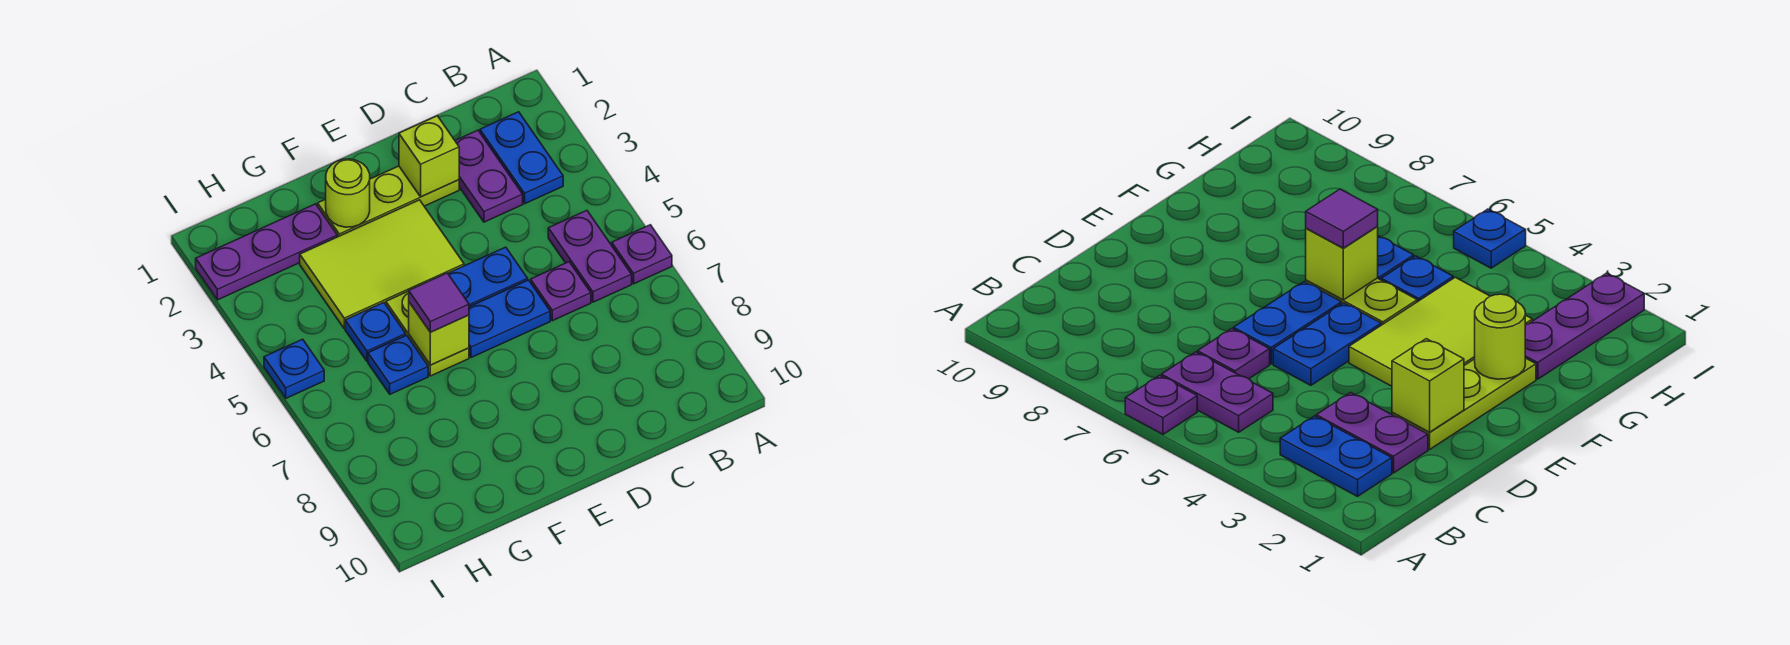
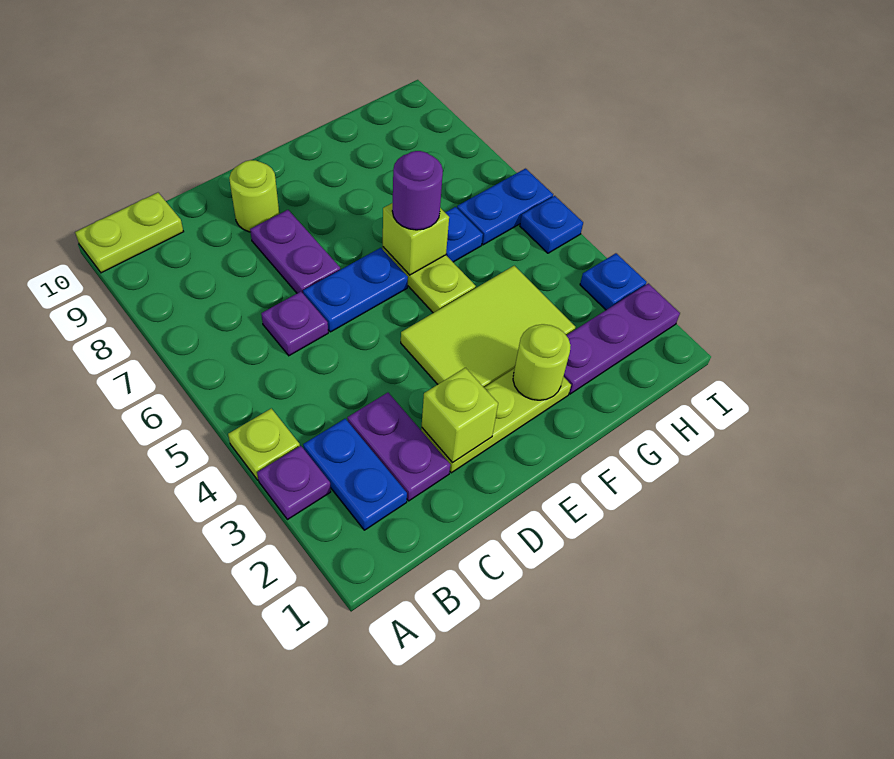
none -> lime 1x1 plate [228,408,300,480]
purple 1x1 plate [612,225,672,284] -> purple 1x1 plate moved to [257,446,331,520]
none -> lime 1x2 plate [75,193,184,273]
purple 1x2 plate [548,210,632,302] -> purple 1x2 plate moved to [250,210,340,293]
blue 1x2 plate [448,247,528,307] -> blue 1x2 plate moved to [457,169,553,245]
none -> lime 1x1 round brick [229,160,279,232]
purple 1x1 tile [409,273,469,332] -> purple 1x1 round brick [392,151,443,230]
blue 1x1 plate [345,303,406,362] -> blue 1x1 plate moved to [580,253,647,310]

